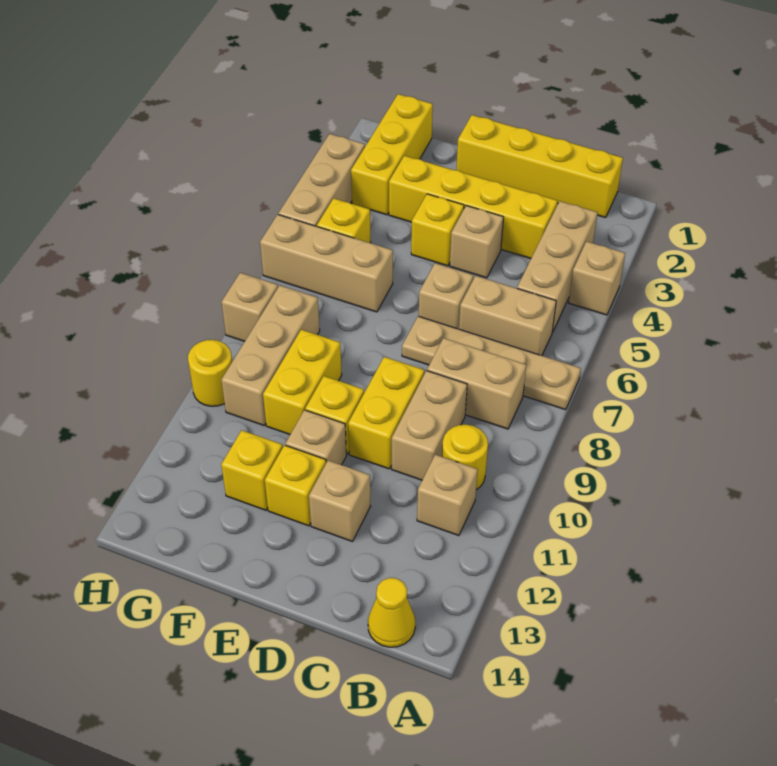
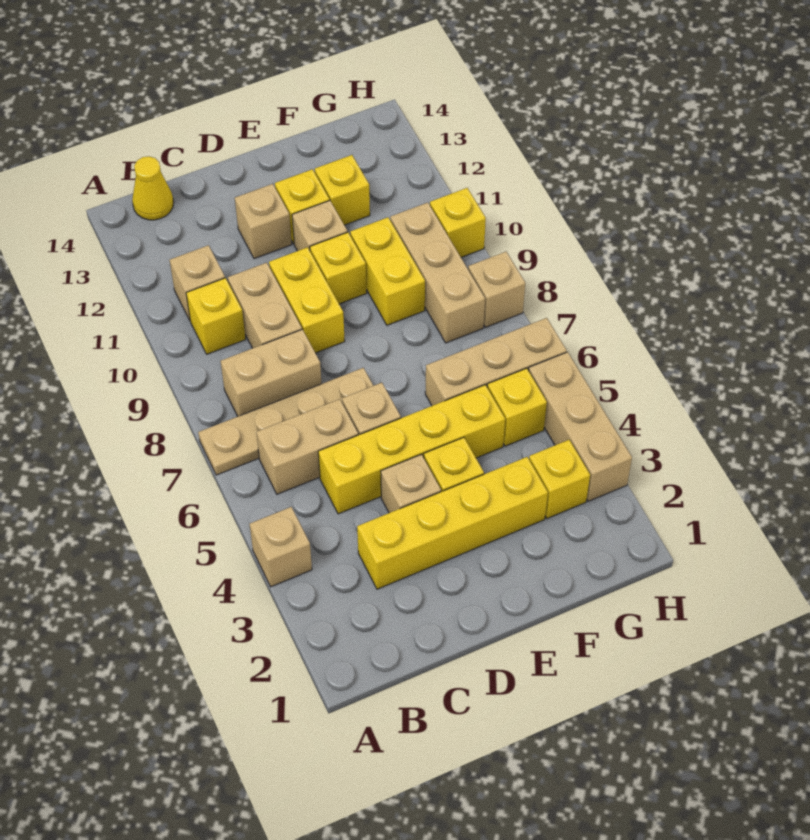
yellow 1x4 brick [456,115,623,218] -> yellow 1x4 brick moved to [318,385,505,514]
tan 1x3 brick [517,201,598,332] -> none
yellow 1x1 round brick [442,425,488,490] -> yellow 1x1 brick [186,278,246,354]
yellow 1x3 brick [351,94,433,215] -> yellow 1x1 brick [529,440,590,518]
yellow 1x1 round brick [188,340,232,406] -> yellow 1x1 brick [430,188,486,257]

